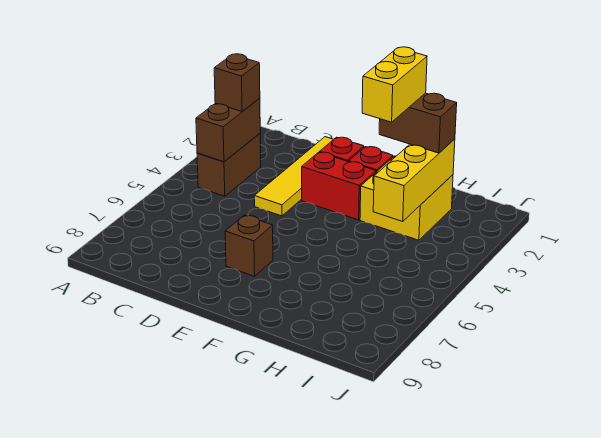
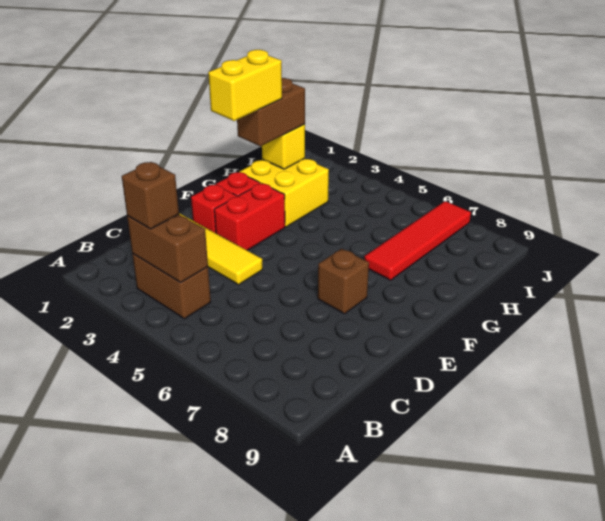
yellow 1x2 brick [362,47,427,122] -> yellow 1x2 brick turned to [208,50,282,121]
none -> red 1x4 tile [365,201,471,280]
yellow 1x3 brick [373,139,455,222] -> yellow 1x1 brick [262,124,305,169]

